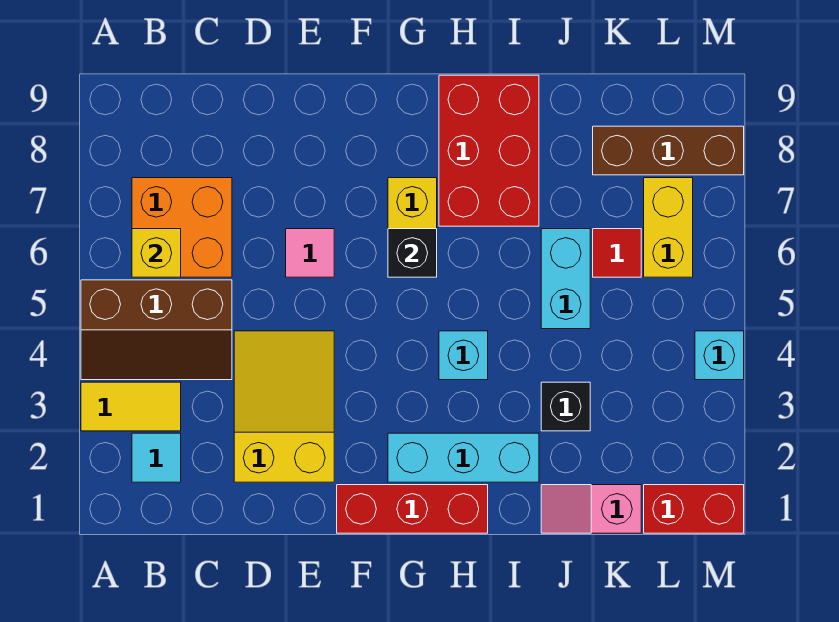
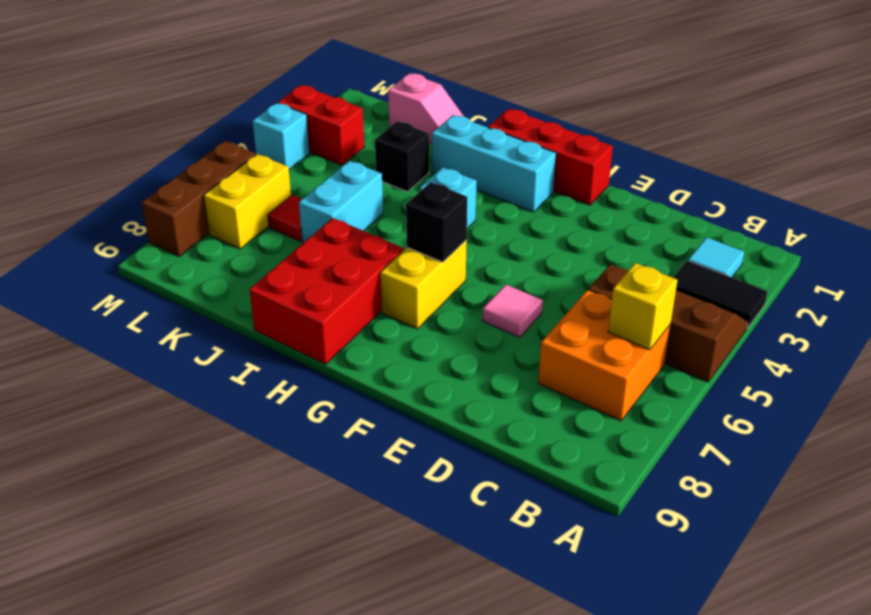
yellow 1x2 tile [81,382,181,431] -> black 1x2 tile [673,260,768,328]
yellow 2x3 slope [234,331,334,482] -> none
brown 1x3 brick [593,126,744,175] -> brown 1x3 brick turned to [142,141,256,257]
red 1x2 brick [644,485,744,533] -> red 1x2 brick moved to [278,85,364,165]

